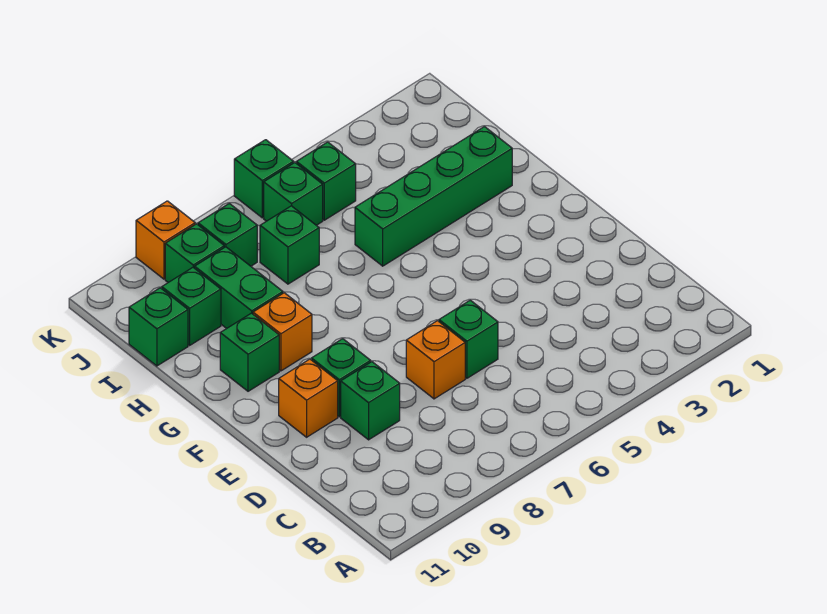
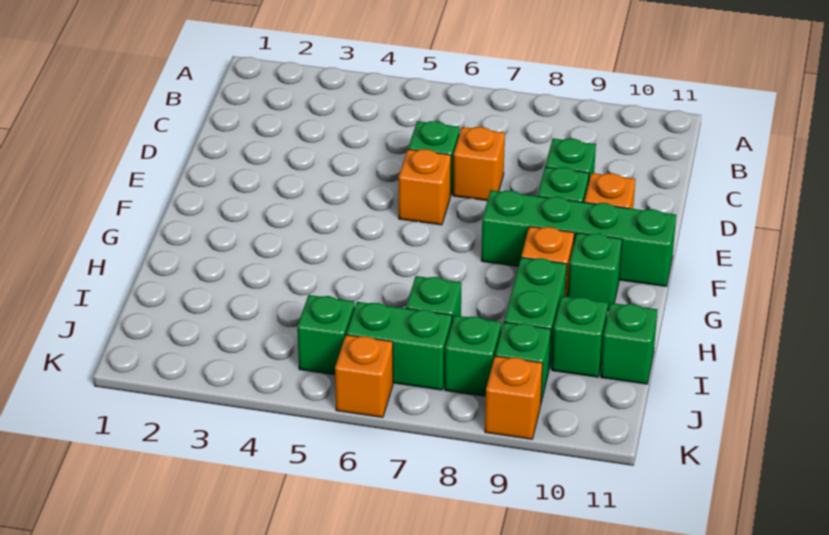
none -> orange 1x1 brick [399,149,451,225]
green 1x4 brick [355,127,512,266] -> green 1x4 brick moved to [481,190,676,287]
green 1x1 brick [264,163,323,225] -> green 1x2 brick [346,302,452,390]
green 1x1 brick [234,140,294,218] -> orange 1x1 brick [335,335,393,418]

